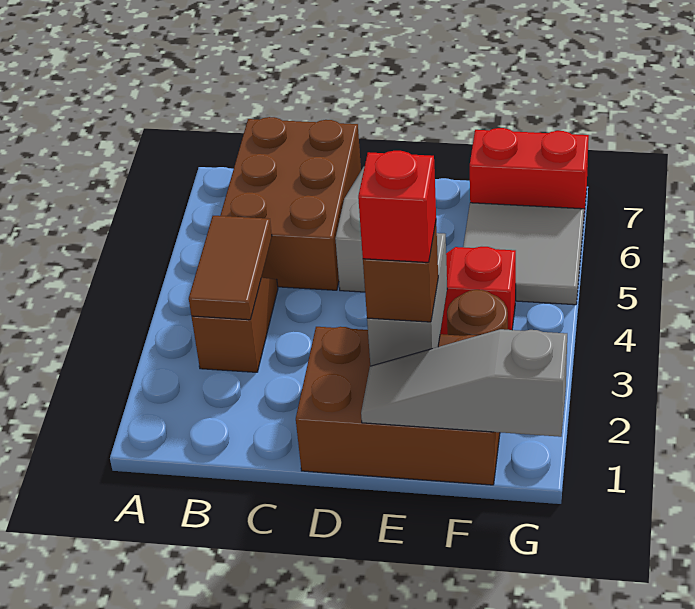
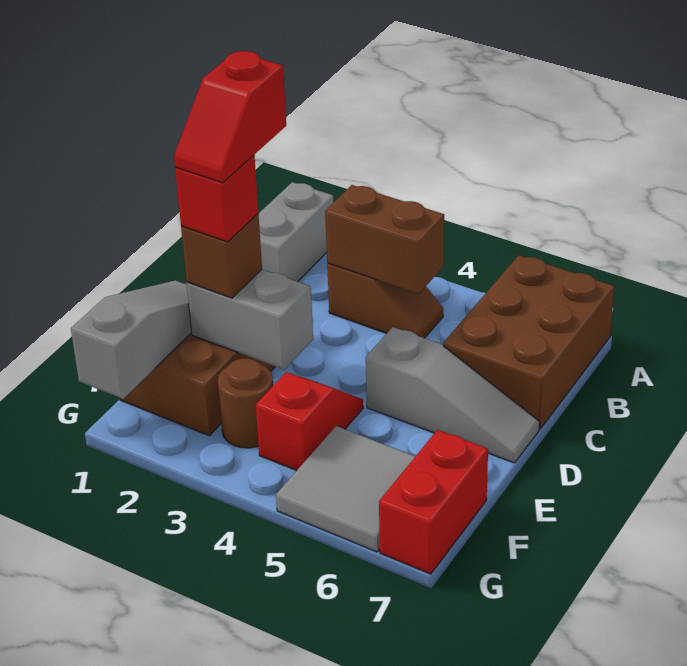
none -> grey 1x2 brick [258,182,334,282]
brown 1x2 tile [189,216,272,320] -> brown 1x2 brick [325,185,444,294]
brown 2x3 brick [220,117,361,290] -> brown 2x3 brick turned to [443,255,615,429]
none -> red 1x2 slope [174,51,286,183]

